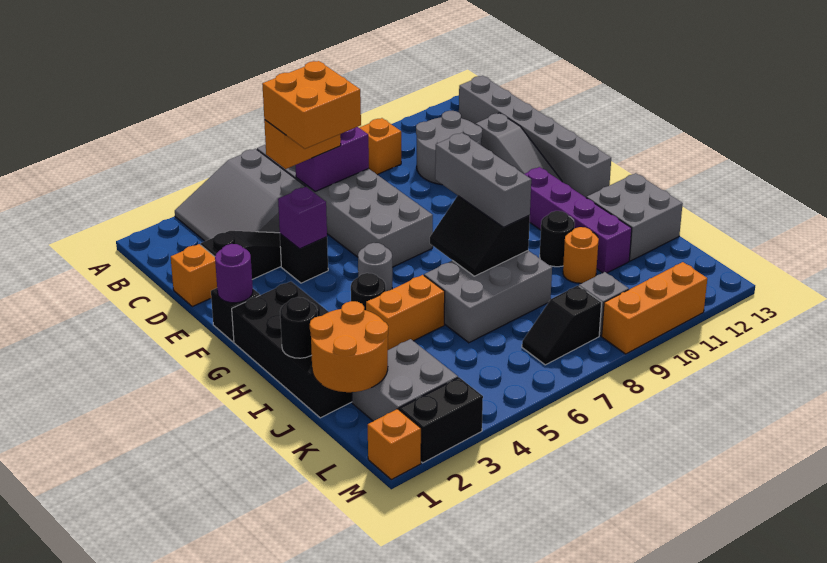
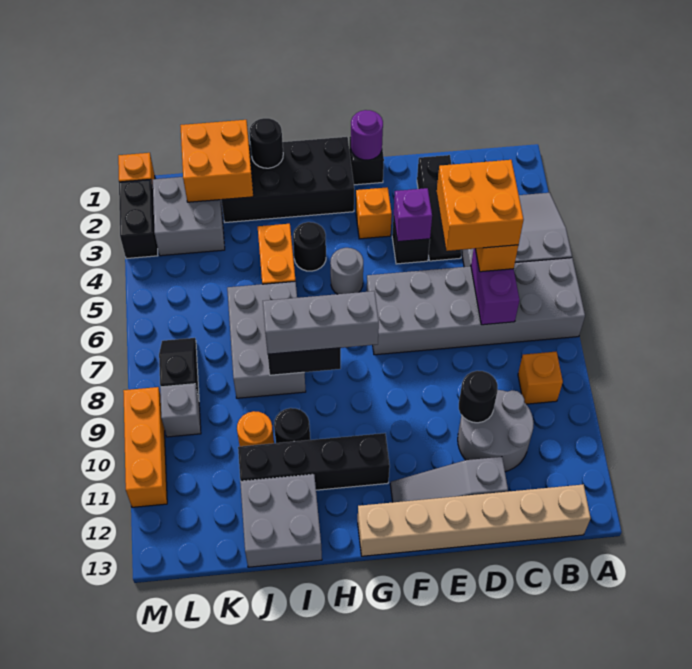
grey 1x6 brick [459,76,611,197] -> tan 1x6 brick [358,484,591,556]
orange 1x1 brick [171,244,217,307] -> orange 1x1 brick moved to [356,187,392,239]
none -> black 1x1 round brick [459,371,498,423]
purple 1x4 brick [524,167,632,273] -> black 1x4 brick [238,433,390,490]
orange 2x2 round brick [310,301,388,392] -> orange 2x2 brick [180,120,253,202]

